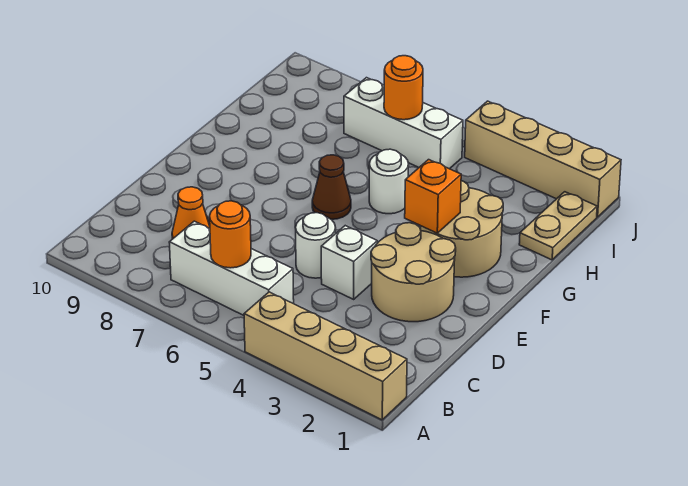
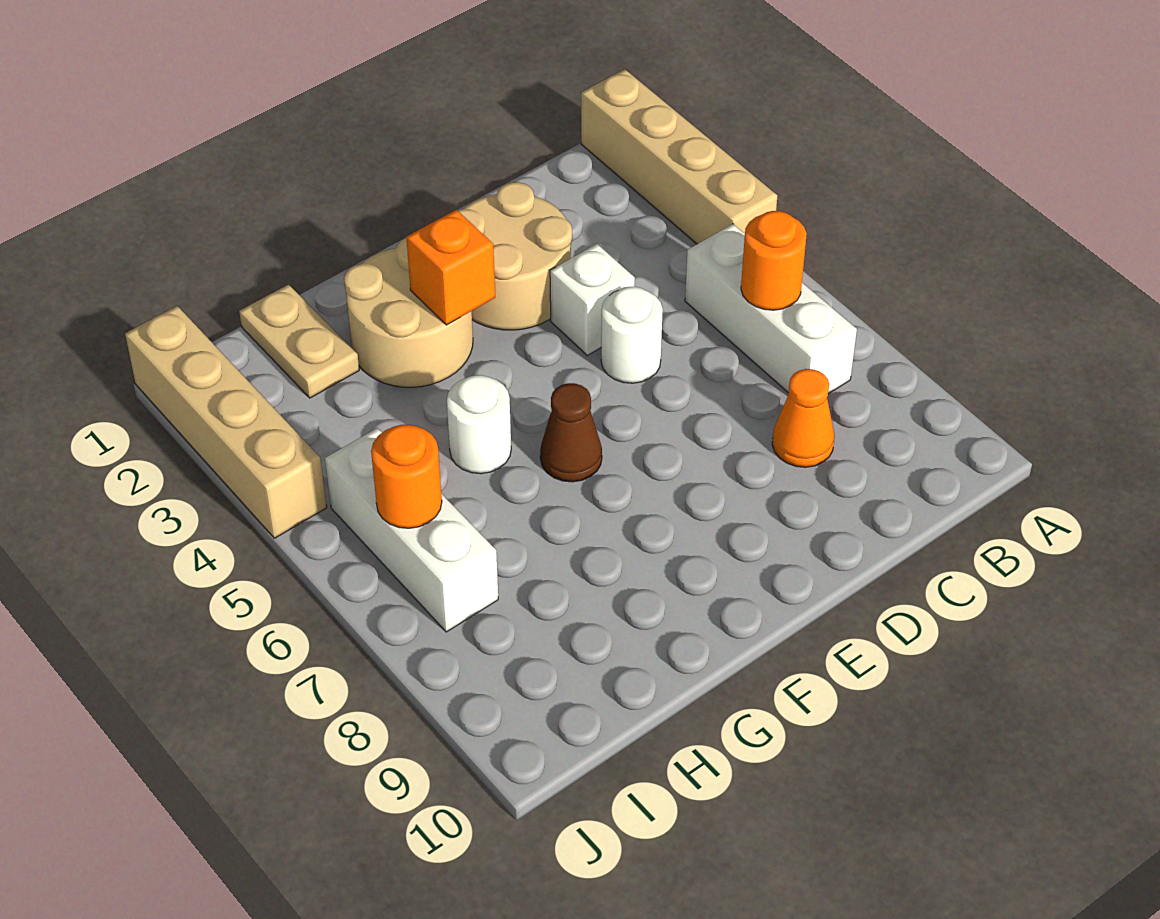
tan 1x2 plate [519,192,597,260] -> tan 1x2 plate turned to [239,285,359,398]

